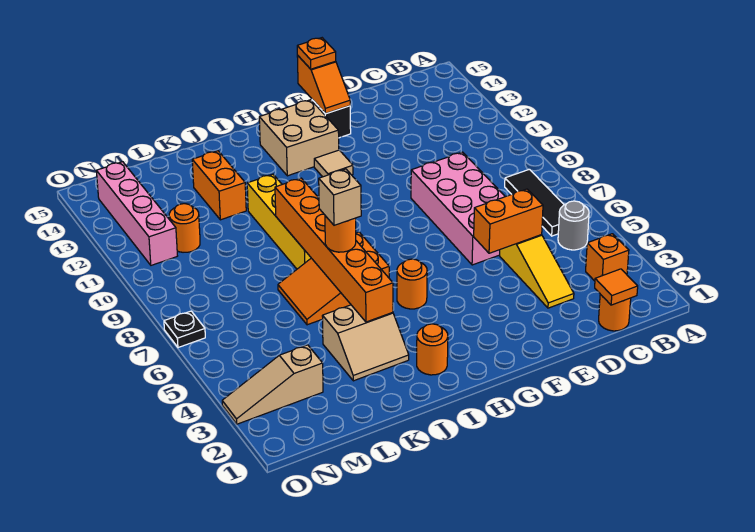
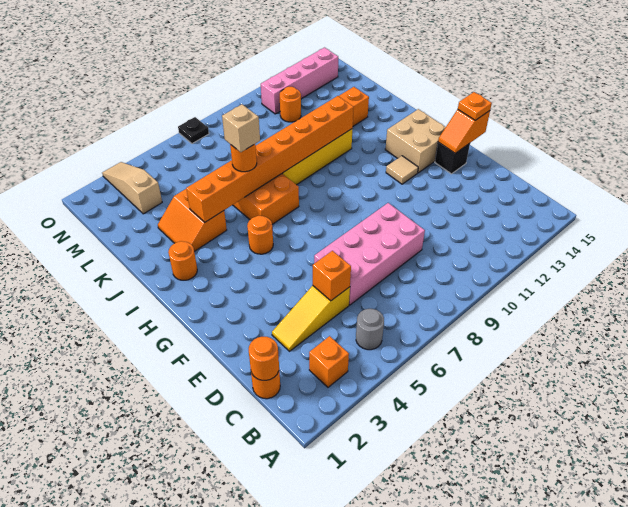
black 1x3 tile [505,169,564,236] -> none
orange 1x1 tile [595,269,638,305] -> orange 1x1 round brick [249,337,279,380]
orange 1x2 brick [474,189,543,253] -> orange 1x1 brick [313,251,351,301]
tan 2x2 slope [322,305,409,381] -> orange 2x2 slope [158,189,227,251]
orange 1x6 brick [275,178,393,322] -> orange 1x8 brick [186,96,354,222]

